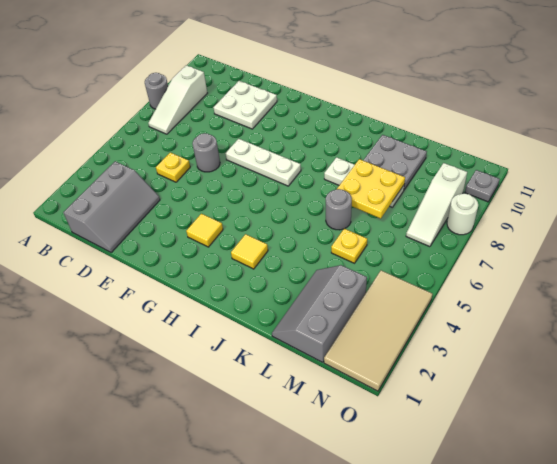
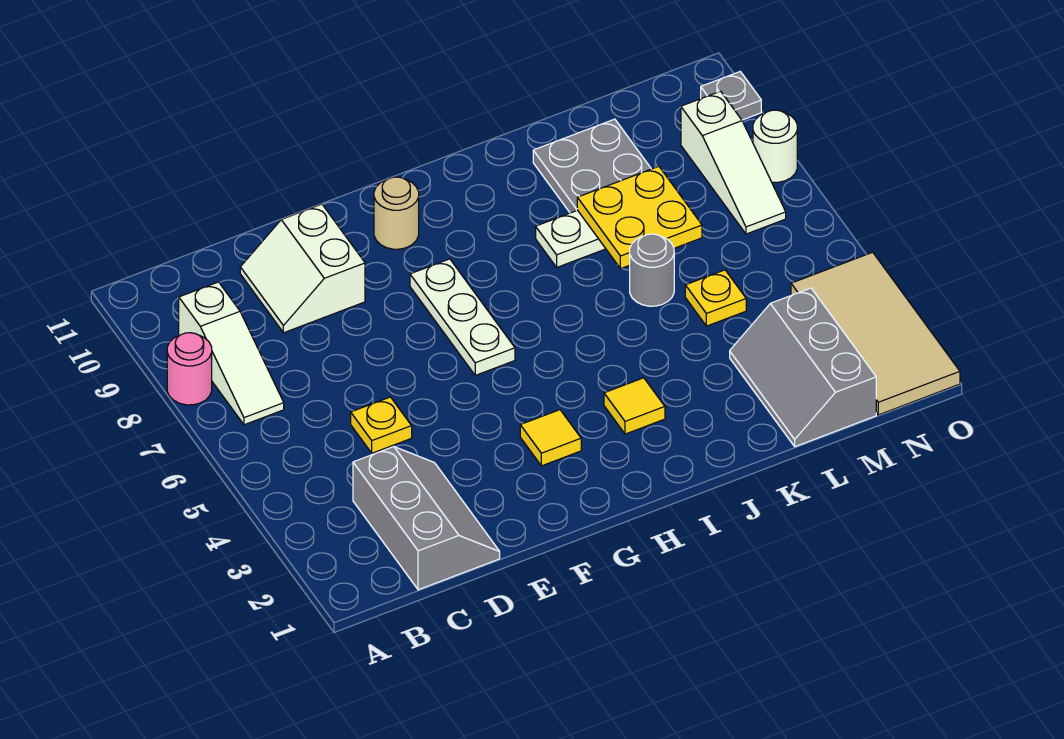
grey 1x1 round brick [145,73,168,109] -> pink 1x1 round brick [167,333,212,405]
white 2x2 plate [213,81,277,129] -> white 2x2 slope [240,204,365,333]
grey 1x1 round brick [192,133,220,172] -> none
white 1x3 plate [225,139,301,186] -> white 1x3 plate turned to [410,259,515,375]
none -> tan 1x1 round brick [374,177,419,249]

